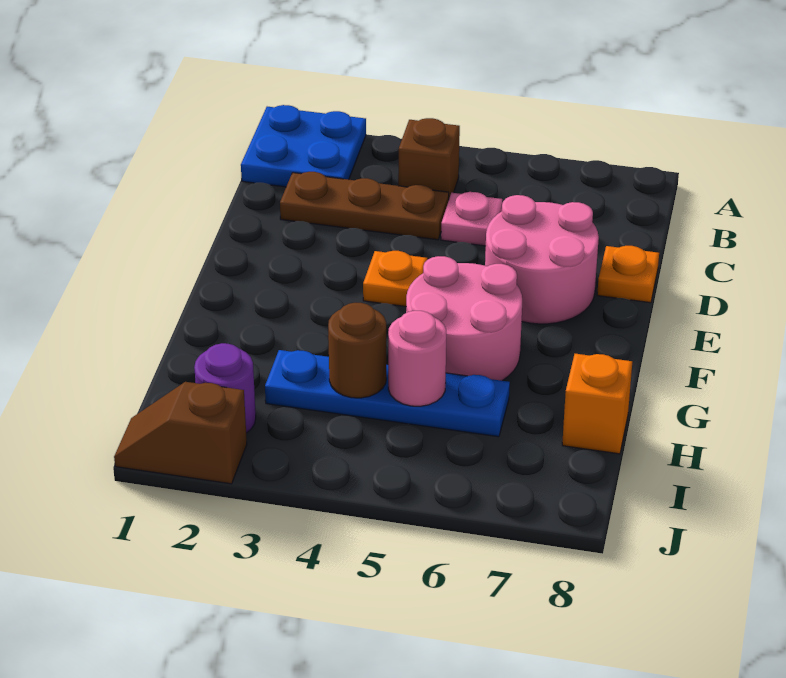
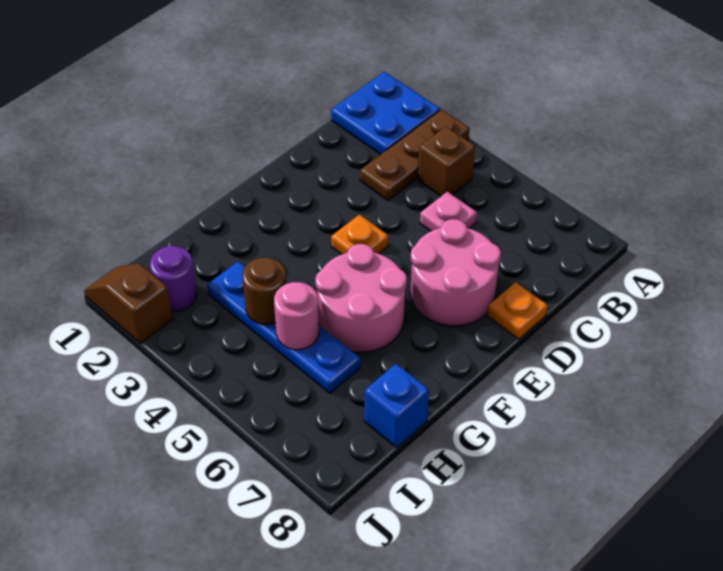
brown 1x3 plate [280,172,449,240] -> brown 1x3 plate turned to [360,109,470,201]
orange 1x1 brick [562,354,632,454] -> blue 1x1 brick [364,364,429,448]

